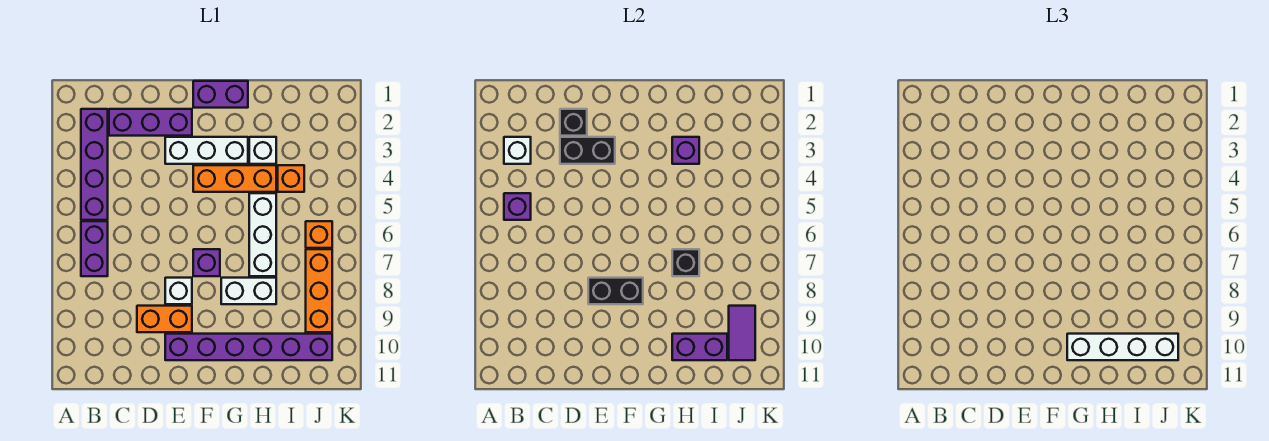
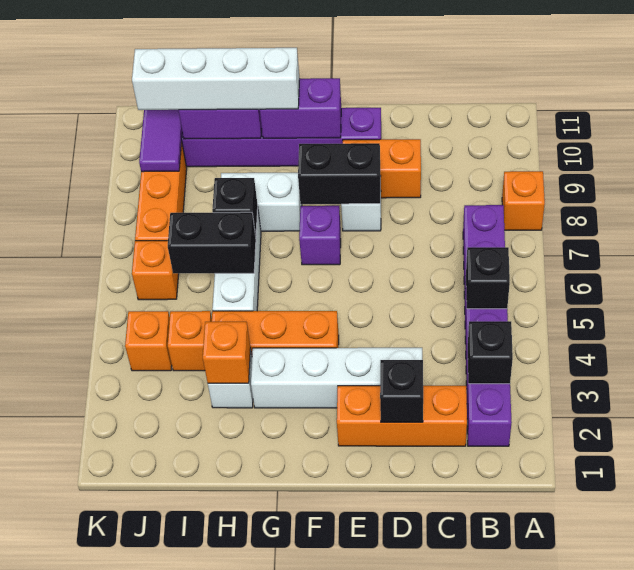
none -> orange 1x1 brick [502,171,545,230]
white 1x1 brick [504,137,531,164] -> black 1x1 brick [468,321,513,384]
purple 1x1 brick [504,193,531,220] -> black 1x1 brick [466,247,510,309]
purple 1x3 brick [109,109,192,136] -> orange 1x3 brick [337,386,467,446]
black 1x2 brick [560,137,615,164] -> black 1x2 brick moved to [168,212,256,273]
white 1x3 brick [165,137,248,164] -> white 1x4 brick [251,348,422,408]
purple 1x2 brick [193,81,248,108] -> purple 1x2 brick moved to [260,78,341,138]
purple 1x1 brick [672,137,699,164] -> orange 1x1 brick [203,322,251,383]
none -> orange 1x1 brick [125,311,172,371]

